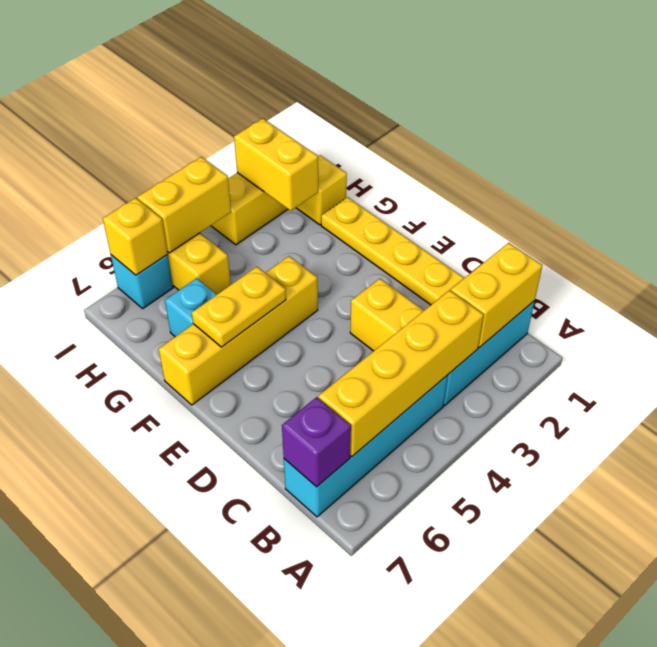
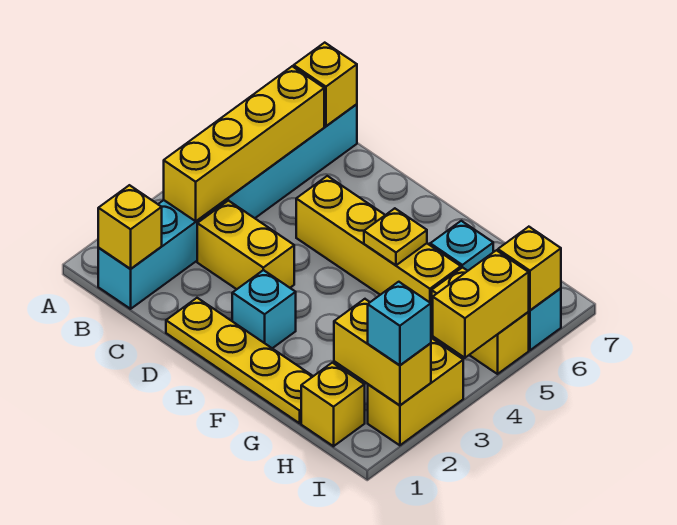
yellow 1x2 brick [451,243,542,348] -> yellow 1x1 brick [98,185,162,269]
purple 1x1 brick [282,397,351,487] -> yellow 1x1 brick [294,43,357,126]
none -> cyan 1x1 brick [232,270,296,348]
yellow 1x4 brick [159,256,318,405] -> yellow 1x4 brick turned to [296,176,461,327]
yellow 1x2 plate [192,267,286,347] -> yellow 1x1 plate [364,208,427,265]
none -> cyan 1x1 brick [368,282,431,365]

